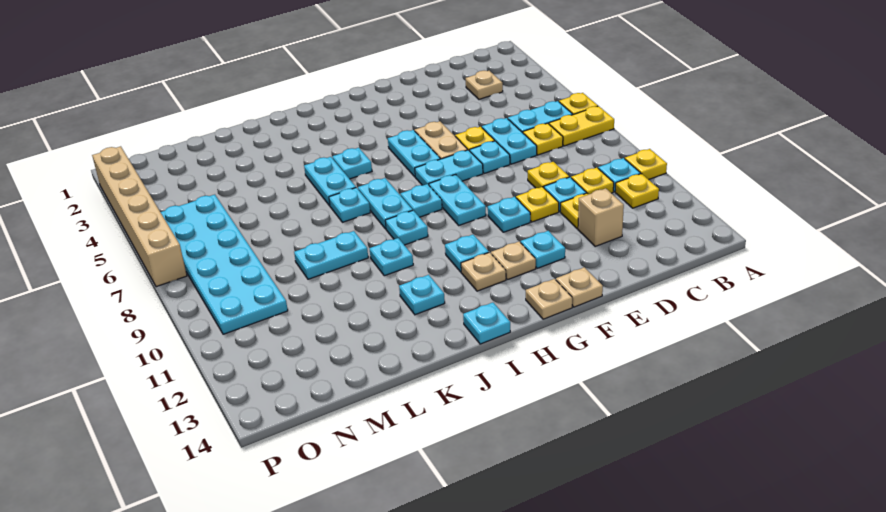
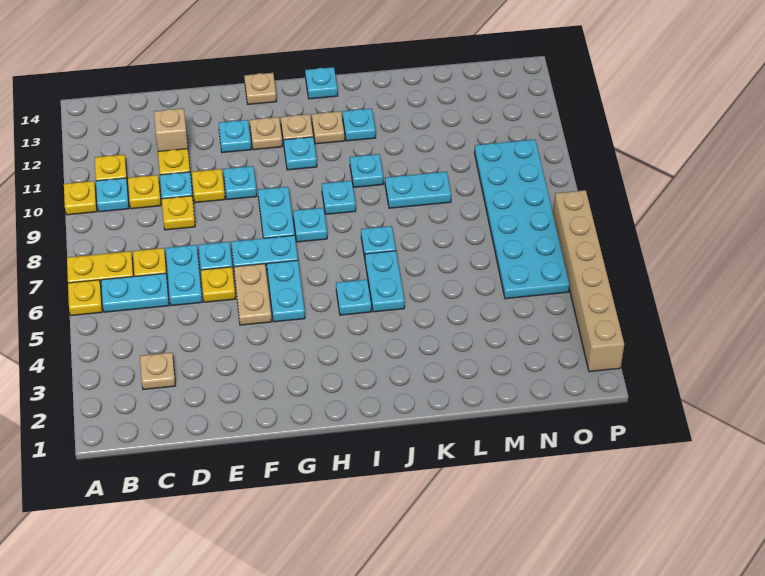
tan 1x1 plate [556,267,603,307] -> tan 1x1 plate moved to [312,111,345,144]
cyan 1x2 plate [358,178,413,229] -> none

